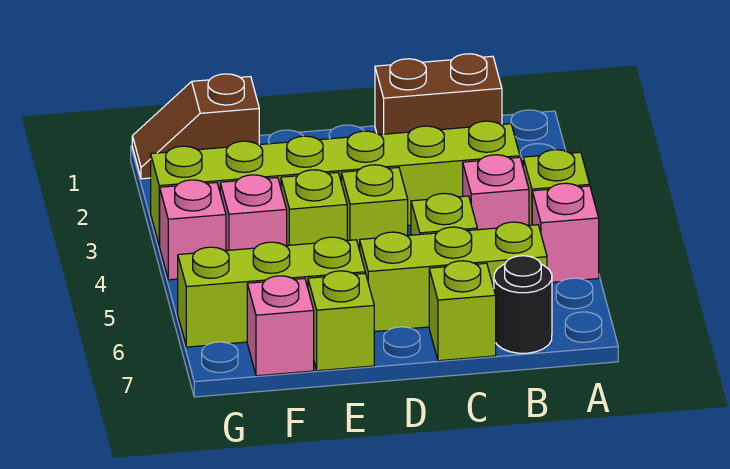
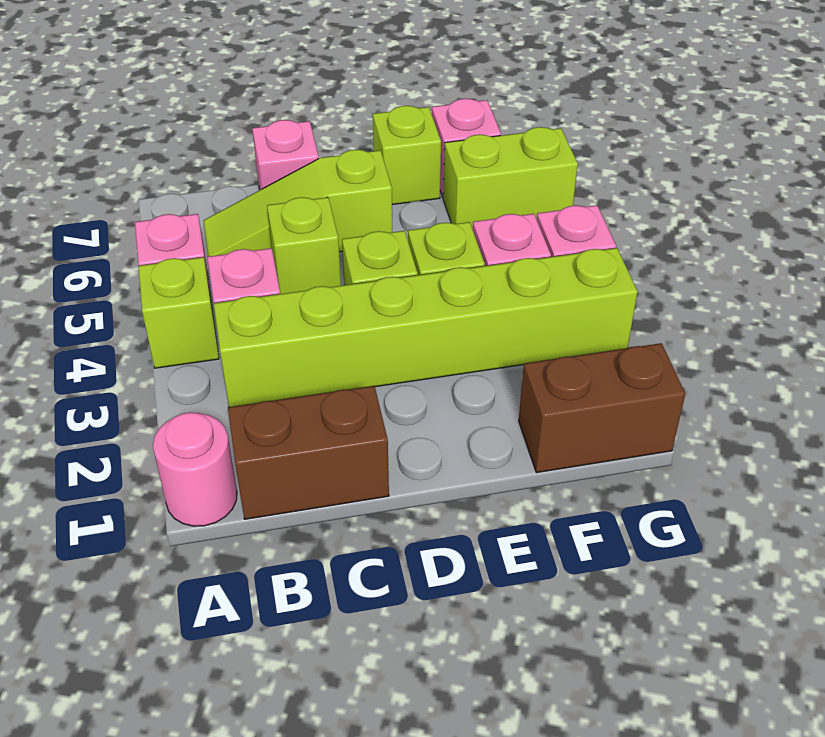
none -> pink 1x1 round brick [153,412,237,526]
lime 1x3 brick [360,222,547,332] -> lime 1x3 slope [203,150,392,256]
black 1x1 round brick [494,256,552,353] -> none
lime 1x1 brick [429,261,496,361] -> pink 1x1 brick [252,120,319,190]
lime 1x3 brick [178,237,365,347] -> lime 1x2 brick [443,127,578,229]
brown 1x2 slope [132,74,259,179] -> brown 1x2 brick [519,343,685,473]

